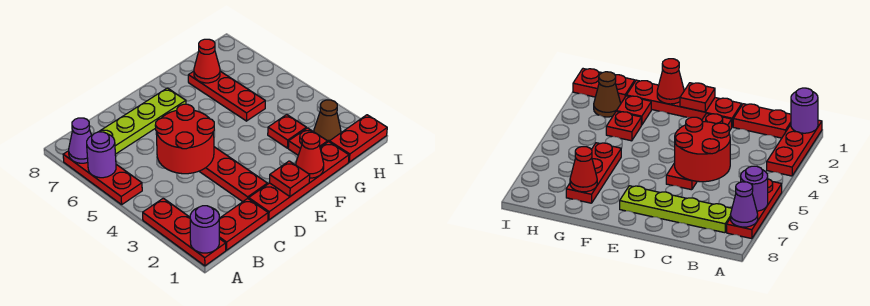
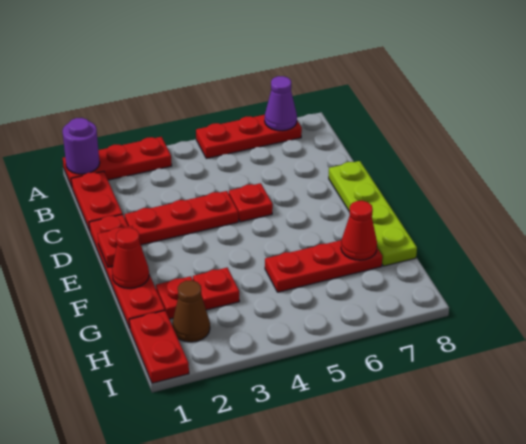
purple 1x1 round brick [87,132,116,178] -> none
lime 1x4 plate [99,88,186,154] -> lime 1x4 plate moved to [329,161,417,266]
red 2x2 round brick [155,104,214,174] -> none

